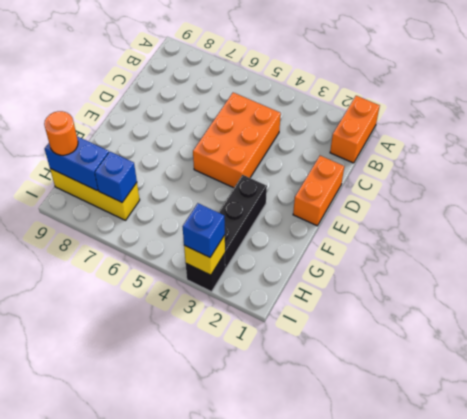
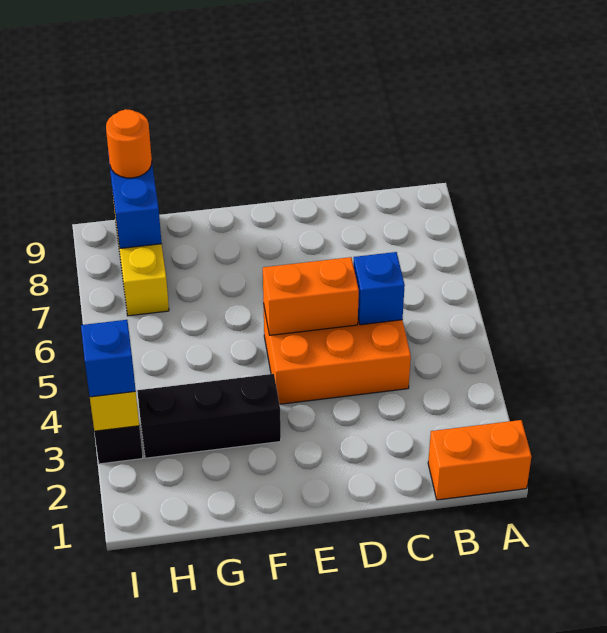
orange 1x2 brick [293,156,344,226] -> orange 1x2 brick moved to [263,257,359,335]
blue 1x1 brick [95,152,137,202] -> blue 1x1 brick moved to [353,252,405,325]

